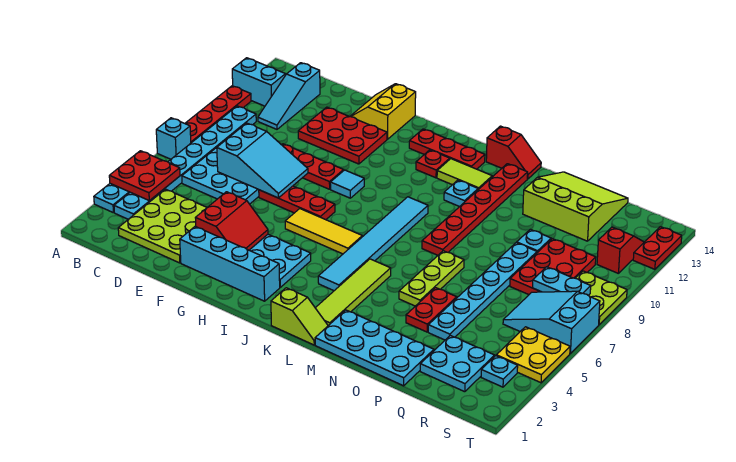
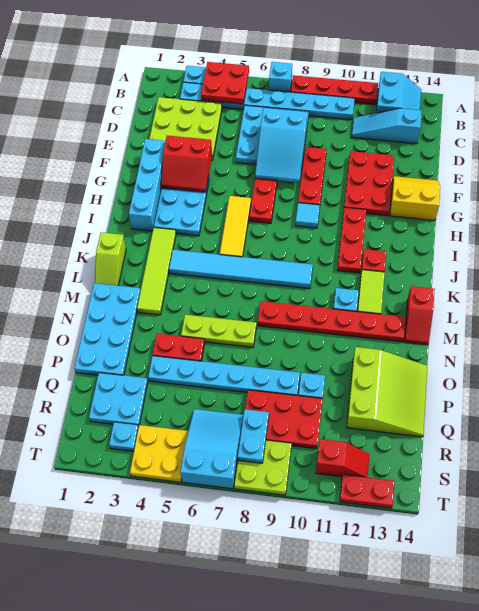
red 1x3 plate [409,129,485,169] -> red 1x3 plate moved to [338,207,366,273]
lime 1x4 tile [316,259,391,326] -> lime 1x4 tile turned to [137,227,176,315]

